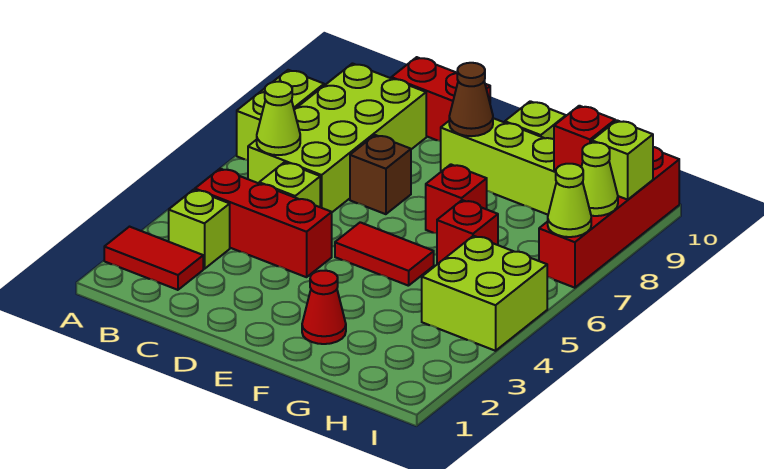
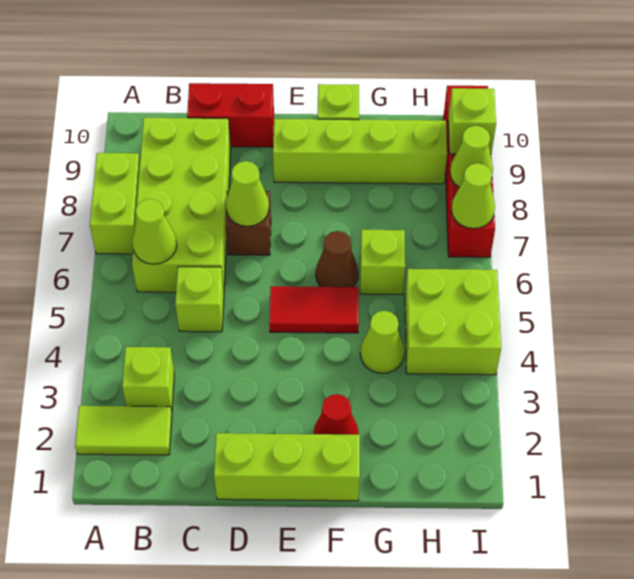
red 1x2 tile [104,227,203,290] -> lime 1x2 tile [75,406,172,455]
red 1x3 brick [195,169,332,277] -> none
none -> lime 1x3 brick [214,433,360,501]
none -> lime 1x1 cone [226,161,269,226]
brown 1x1 cone [449,63,493,136] -> brown 1x1 cone moved to [316,231,358,287]
red 1x1 brick [426,164,487,234] -> none
none -> lime 1x1 cone [360,311,404,374]
red 1x1 brick [437,200,498,264] -> lime 1x1 brick [360,230,405,295]
red 1x1 brick [554,106,615,172] -> none

